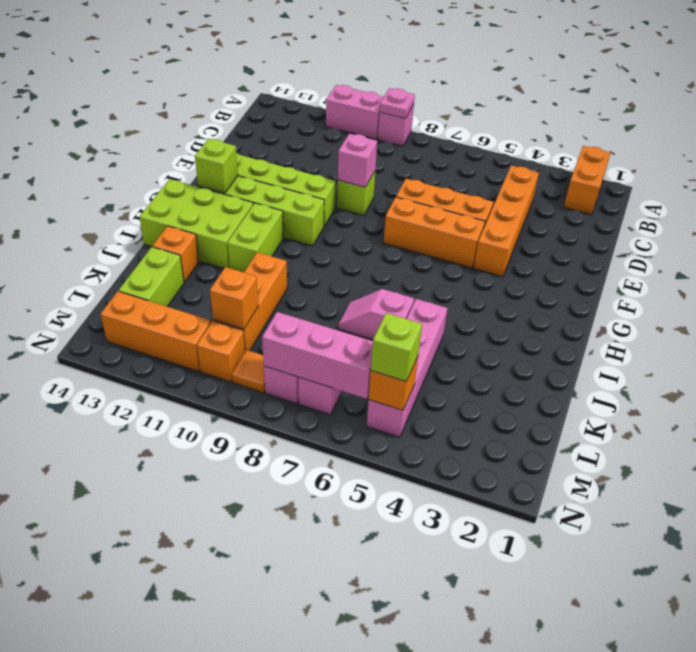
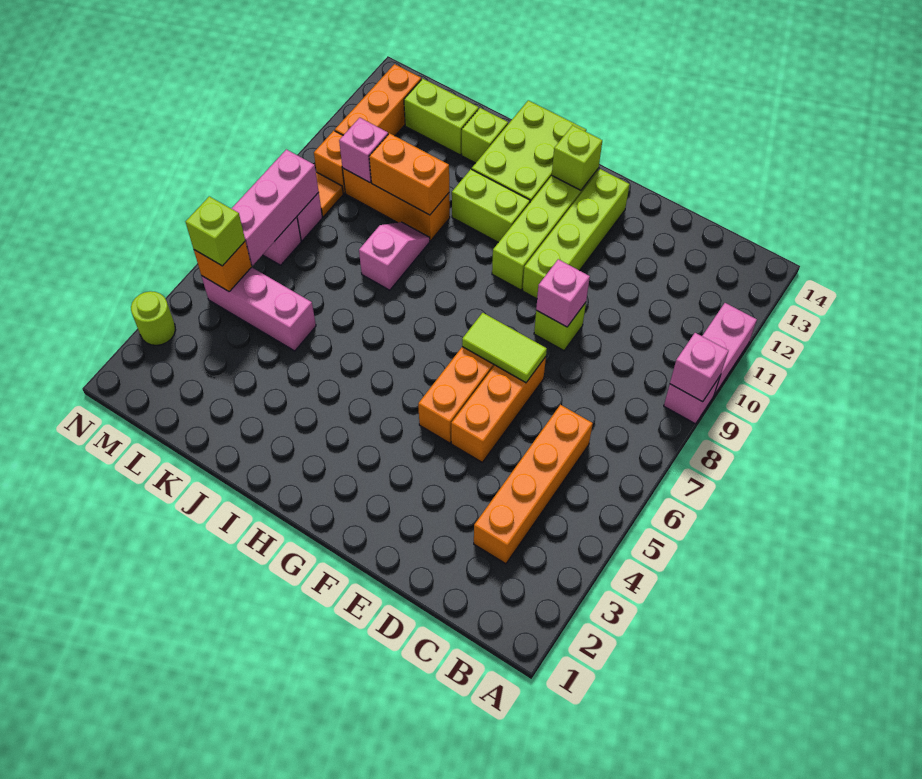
orange 1x2 brick [564,146,610,215] -> orange 1x2 brick moved to [369,133,449,215]
pink 1x1 plate [380,88,415,118] -> pink 1x1 brick [670,333,728,402]
orange 1x4 brick [474,166,539,277] -> orange 1x4 brick turned to [474,405,593,564]
none -> lime 1x2 tile [462,313,547,383]
pink 1x4 brick [367,299,447,437] -> pink 1x3 brick [202,267,316,351]
pink 1x2 slope [338,289,414,340] -> pink 1x2 slope moved to [359,222,430,290]
orange 1x1 brick [153,226,199,282] -> lime 1x1 brick [462,108,508,163]
orange 1x1 brick [210,267,258,329] -> pink 1x1 brick [339,118,388,183]
none -> lime 1x1 round brick [131,291,175,345]

